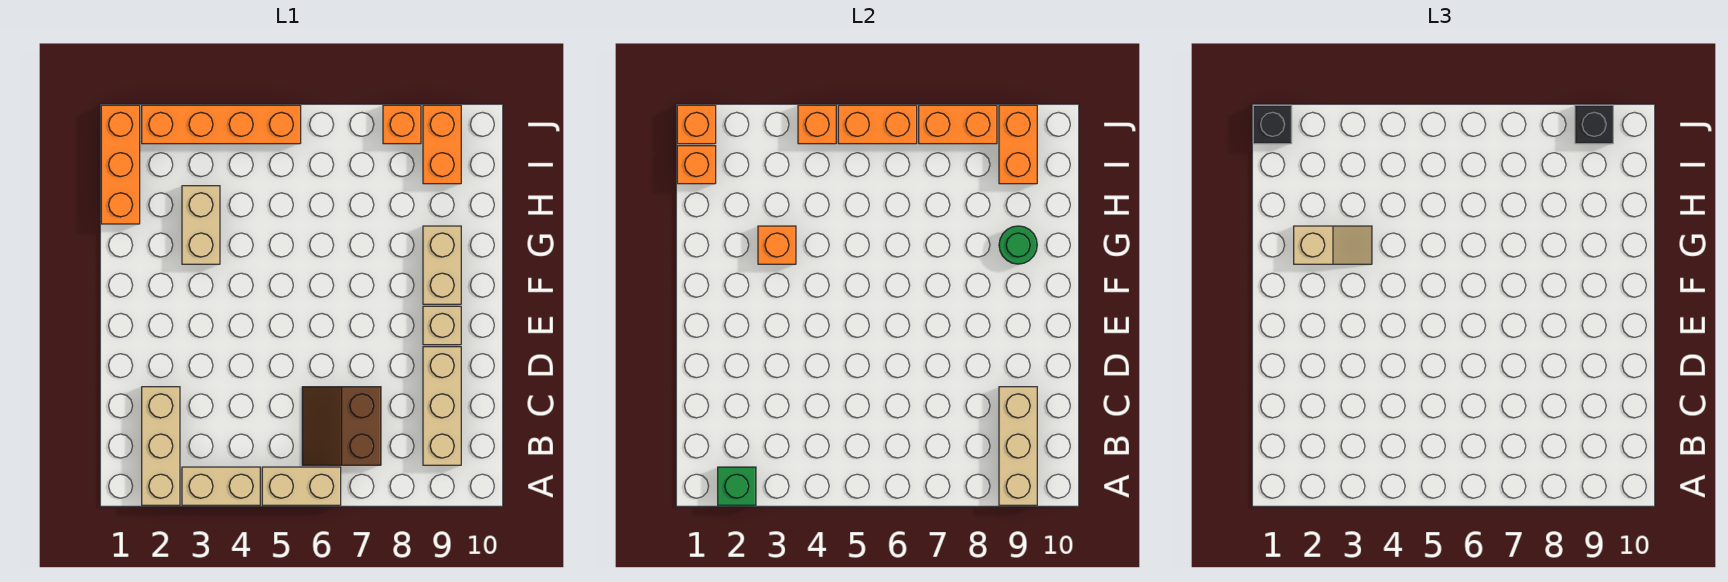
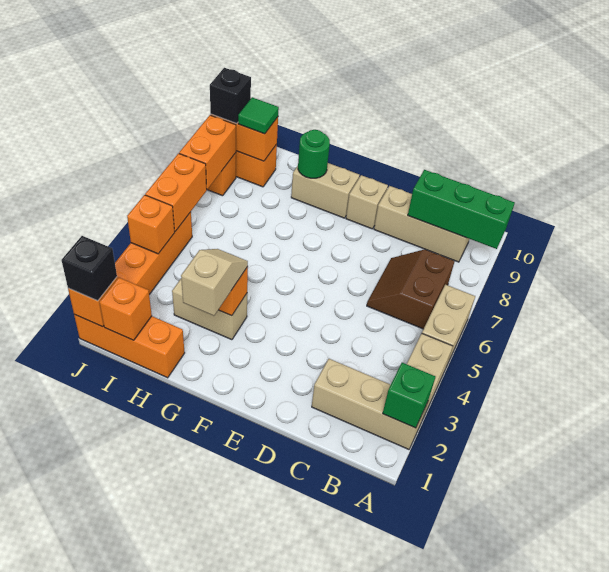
tan 1x3 brick [999,387,1037,505] -> green 1x3 brick [408,170,515,249]
brown 2x2 slope [302,387,381,465] -> brown 2x2 slope turned to [367,249,455,329]
none -> green 1x1 tile [238,97,279,134]

